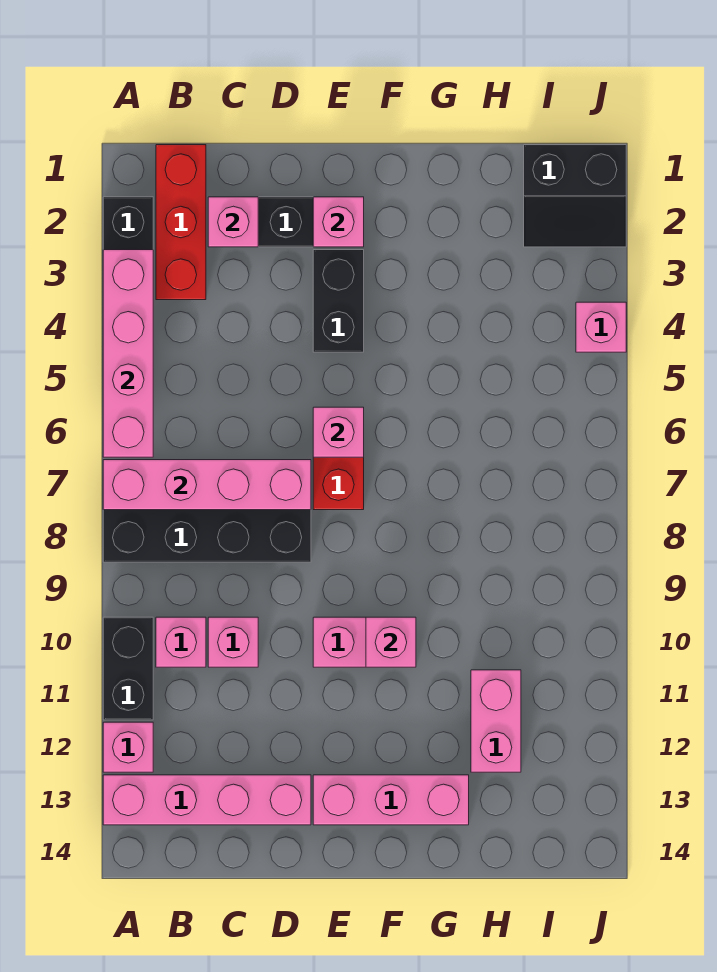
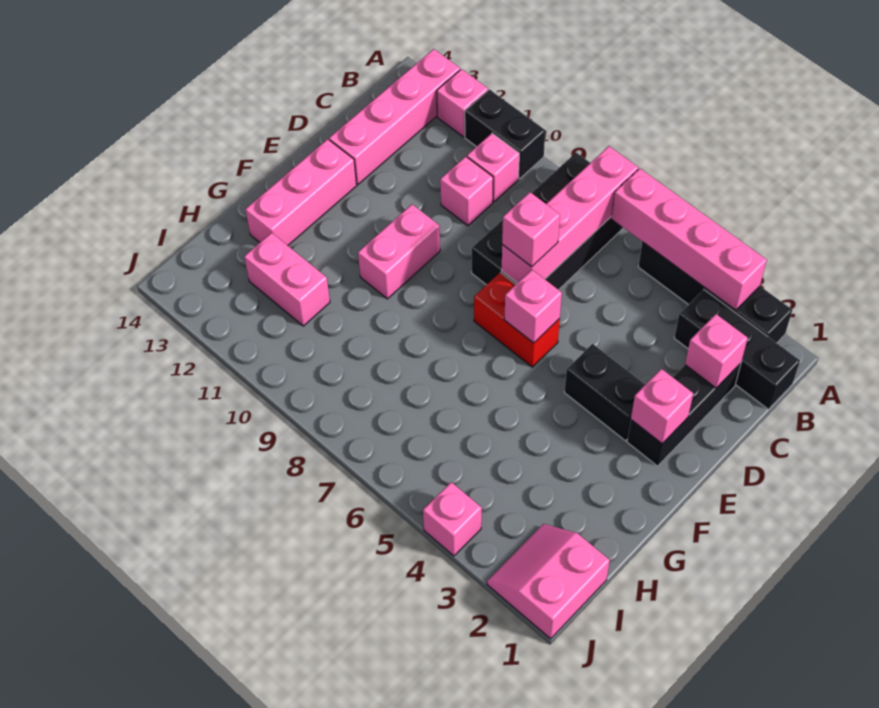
red 1x3 brick [156,145,206,300] -> black 1x3 brick [674,290,800,409]
pink 1x1 brick [366,617,416,667] -> pink 1x1 brick moved to [502,192,560,267]
black 2x2 slope [524,145,626,247] -> pink 2x2 slope [487,524,610,639]

